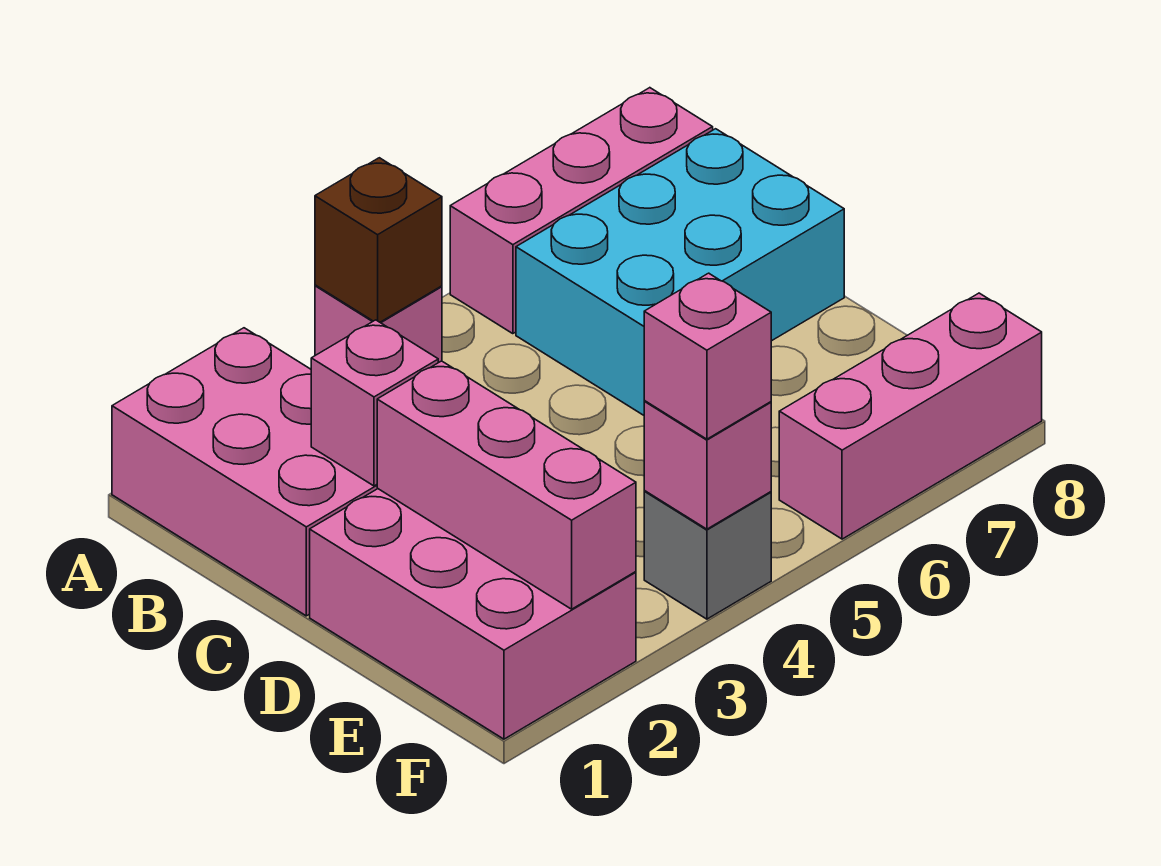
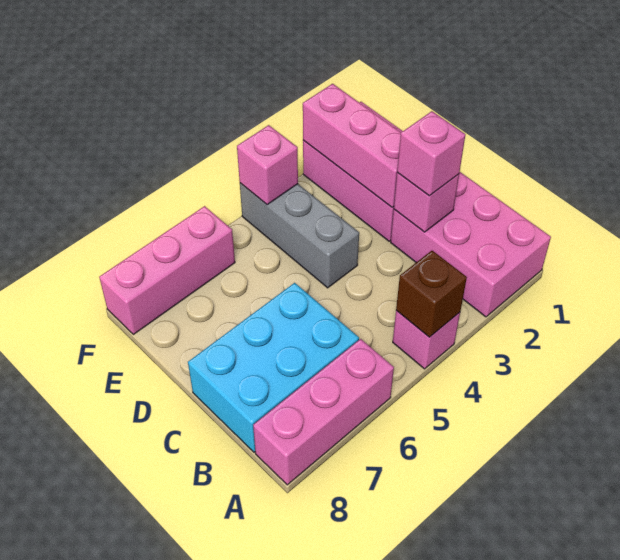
grey 1x1 brick [644,491,771,619] -> grey 1x3 brick [240,183,359,288]
pink 1x1 brick [644,273,771,439] -> pink 1x1 brick moved to [397,111,465,196]

